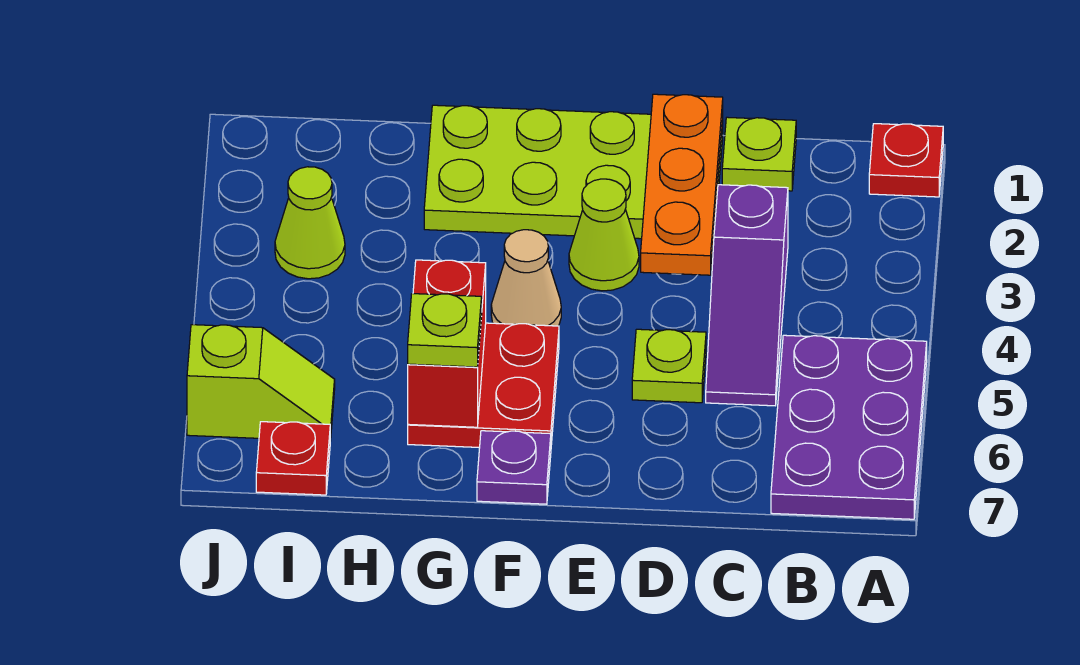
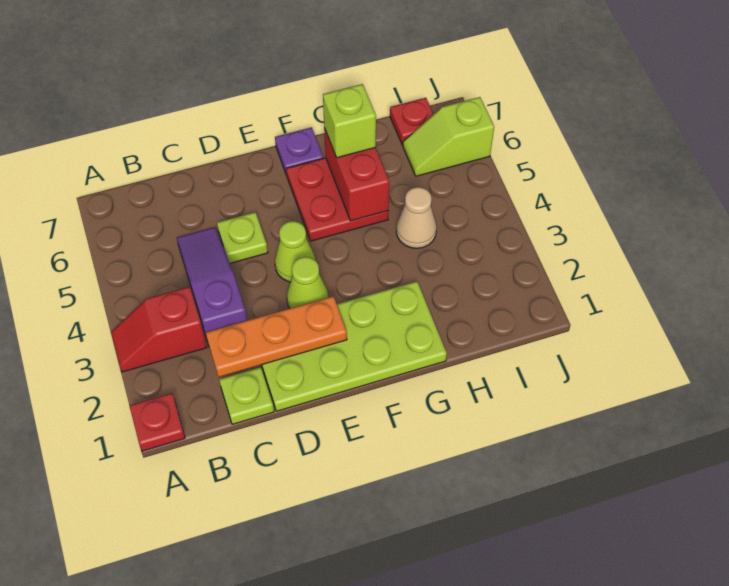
none -> red 1x2 slope [111,287,207,372]
purple 2x3 plate [771,335,927,519] -> none
orange 1x3 plate [641,94,723,275] -> orange 1x3 plate turned to [206,296,347,377]
tan 1x1 cone [491,230,561,326] -> tan 1x1 cone moved to [396,187,437,248]
lime 1x1 plate [408,294,482,367] -> lime 1x1 brick [323,84,376,158]
lime 1x1 cone [275,167,345,279] -> lime 1x1 cone moved to [275,221,315,282]

